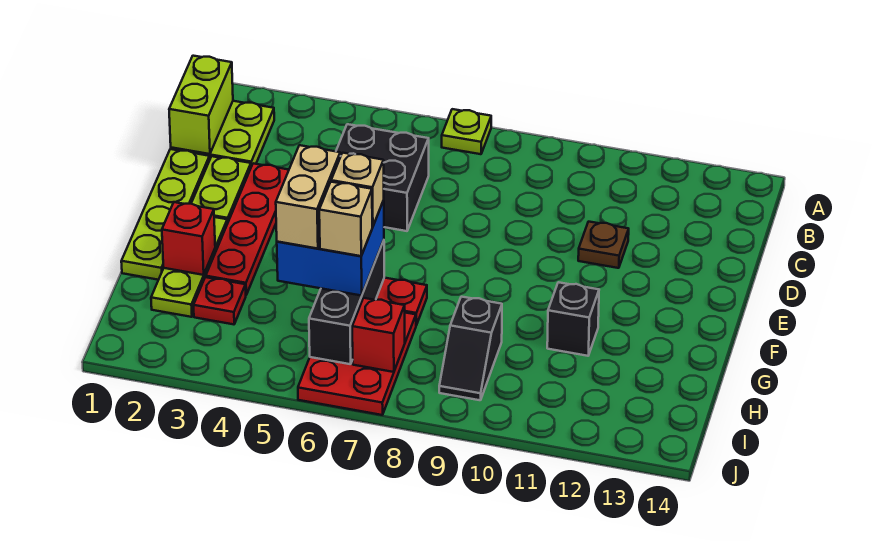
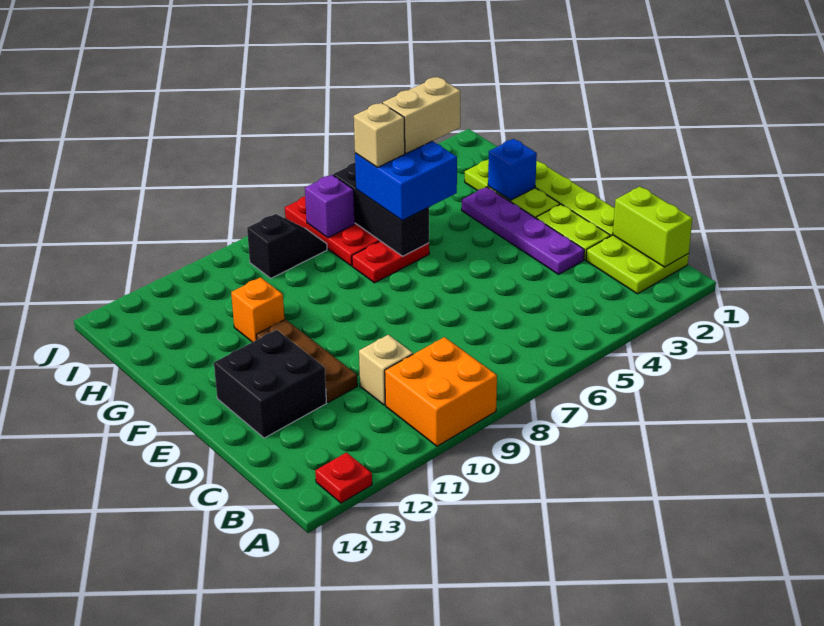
lime 1x1 plate [442,109,491,154] -> none
none -> orange 2x2 brick [385,337,497,446]
black 2x2 brick [336,124,429,231] -> black 2x2 brick moved to [214,330,326,438]
red 1x4 plate [206,163,289,295] -> purple 1x4 plate [462,187,584,274]
brown 1x1 plate [578,222,629,268] -> brown 1x3 plate [256,319,357,403]
red 1x1 brick [162,202,215,275] -> blue 1x1 brick [488,139,537,200]
tan 1x2 brick [276,145,340,249] -> tan 1x2 brick turned to [383,77,461,154]
tan 1x1 brick [331,153,384,227] -> tan 1x1 brick moved to [359,335,413,405]
black 1x1 brick [547,282,599,356] -> orange 1x1 brick [231,277,285,342]
red 1x1 plate [194,277,246,324] -> red 1x1 plate moved to [315,453,372,503]
black 1x2 slope [439,297,502,400] -> black 1x2 slope turned to [247,214,327,278]
red 1x1 brick [352,298,405,372] -> purple 1x1 brick [305,175,355,238]

